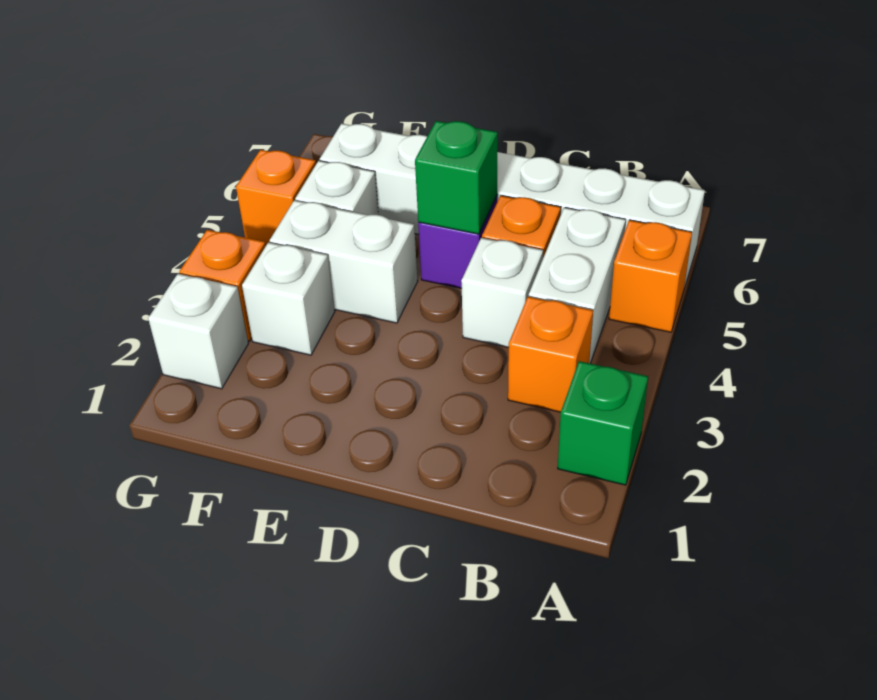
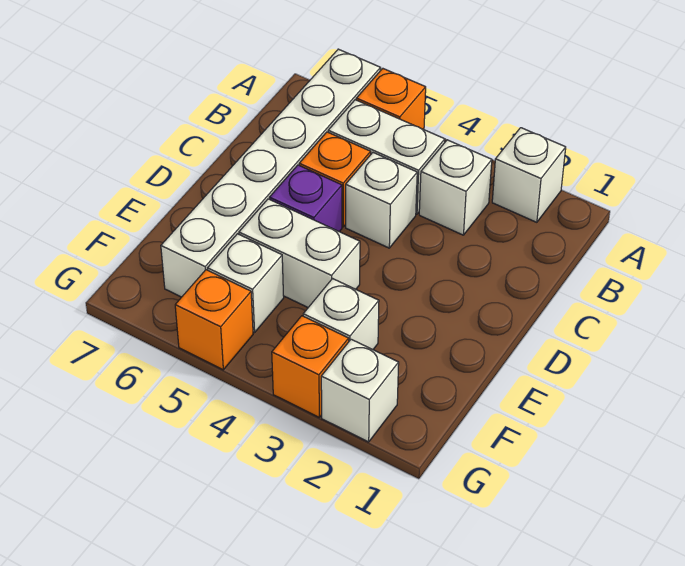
green 1x1 brick [558,361,648,485] -> white 1x1 brick [492,128,566,222]
orange 1x1 brick [508,297,593,412] -> white 1x1 brick [419,140,492,235]
green 1x1 brick [415,121,498,234] -> none
white 1x2 brick [270,200,418,323] -> white 1x2 brick turned to [239,199,360,307]

